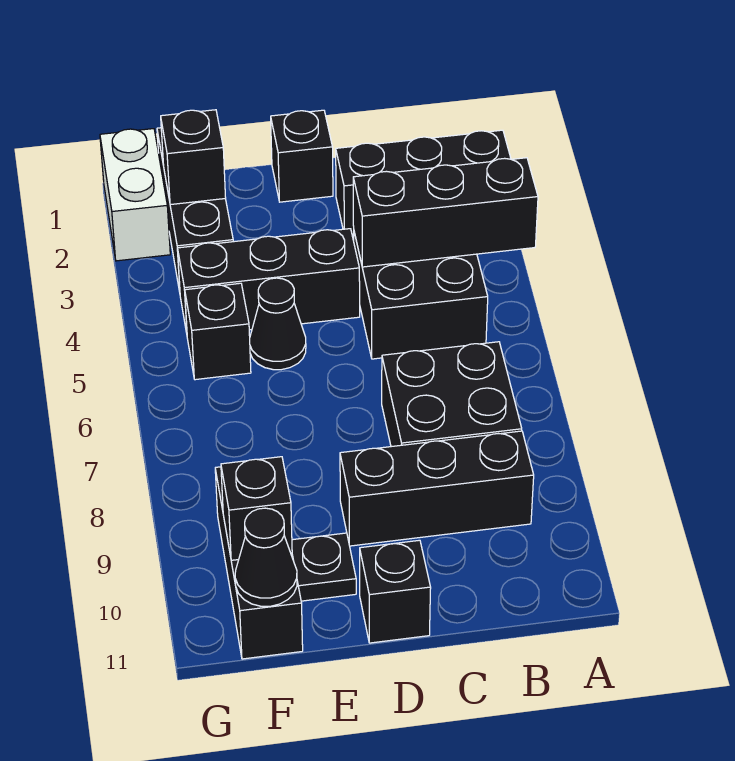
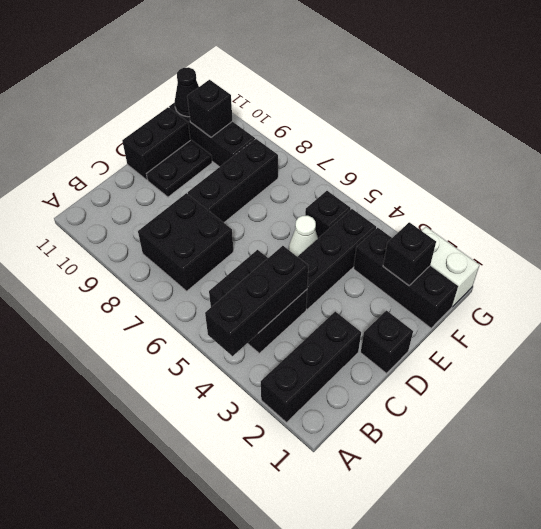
black 1x3 brick [340,431,534,546] -> black 1x3 brick moved to [188,139,278,223]
black 1x1 brick [360,540,431,643] -> black 1x2 brick [122,107,190,180]
black 1x1 cone [250,278,306,370] -> white 1x1 cone [289,216,318,257]
black 1x1 plate [292,533,356,601] -> black 1x2 plate [147,140,212,197]

